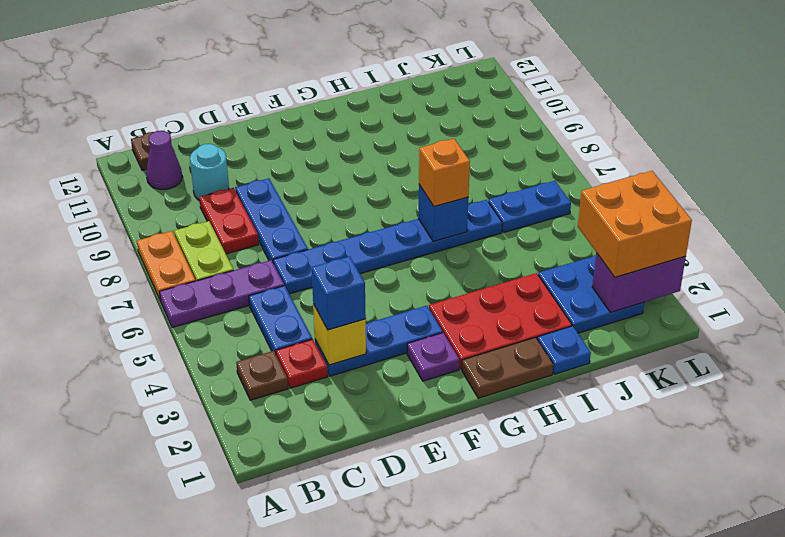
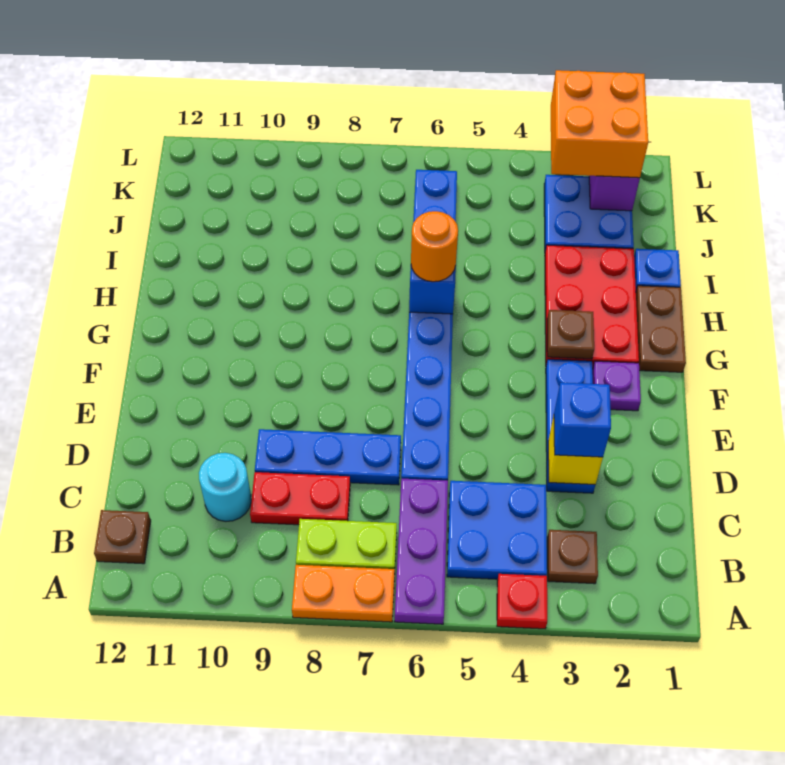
purple 1x1 cone [146,131,182,189] -> none
red 1x1 plate [276,339,327,388] -> red 1x1 plate moved to [497,574,547,629]
blue 1x2 plate [249,285,312,354] -> blue 2x2 plate [447,481,547,579]
none -> brown 1x1 plate [547,310,594,359]
orange 1x1 brick [419,139,470,207] -> orange 1x1 round brick [411,211,458,282]

